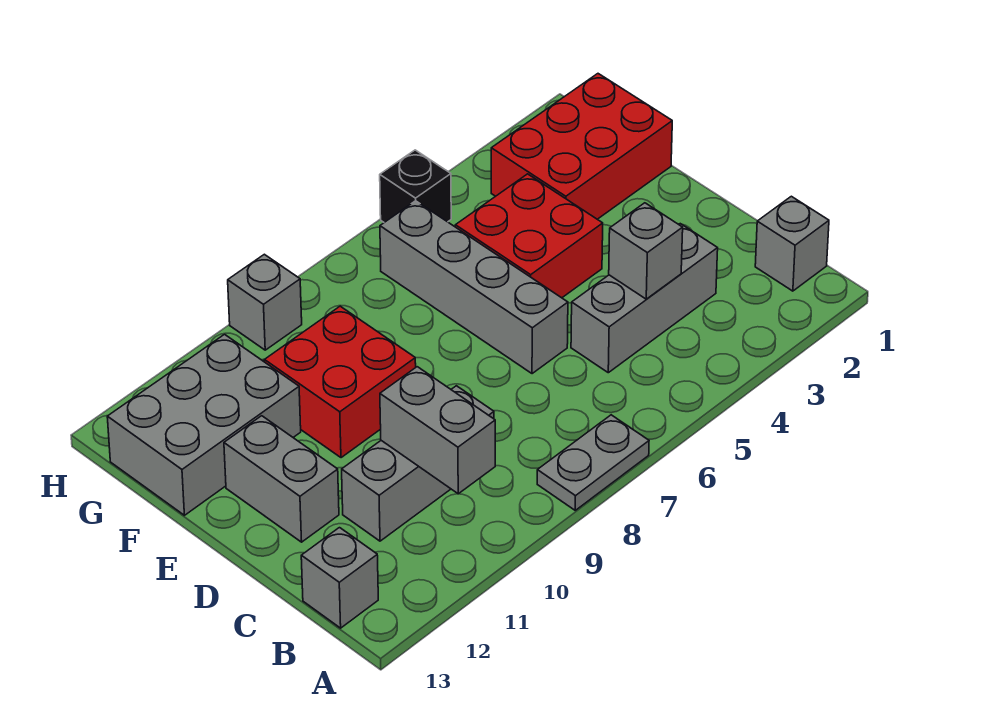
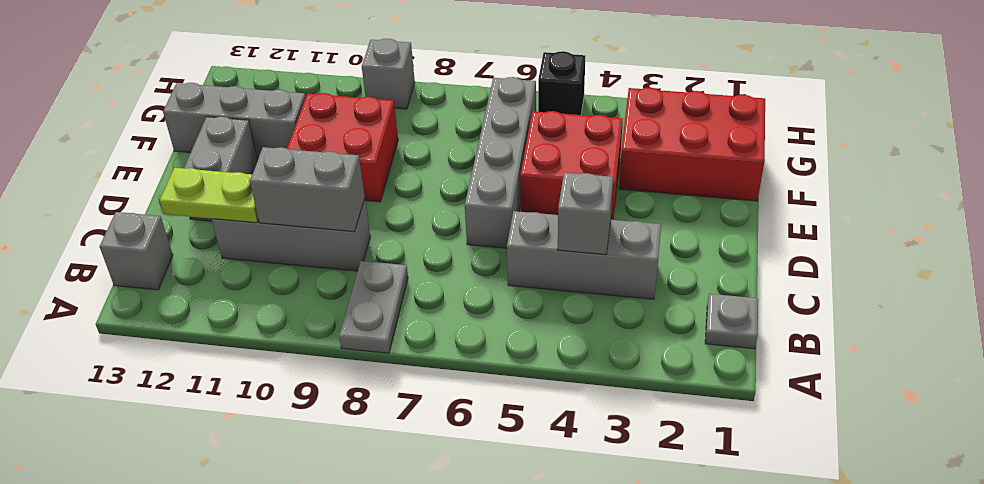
grey 1x2 plate [537,415,649,510] -> grey 1x2 plate turned to [339,261,408,353]
grey 1x1 brick [755,196,829,291] -> grey 1x1 plate [705,294,758,349]
grey 1x2 brick [380,367,495,494] -> grey 1x2 brick turned to [250,147,365,232]
none -> lime 1x2 plate [160,168,258,223]
grey 2x3 brick [107,334,301,515] -> grey 1x3 brick [163,83,306,158]

